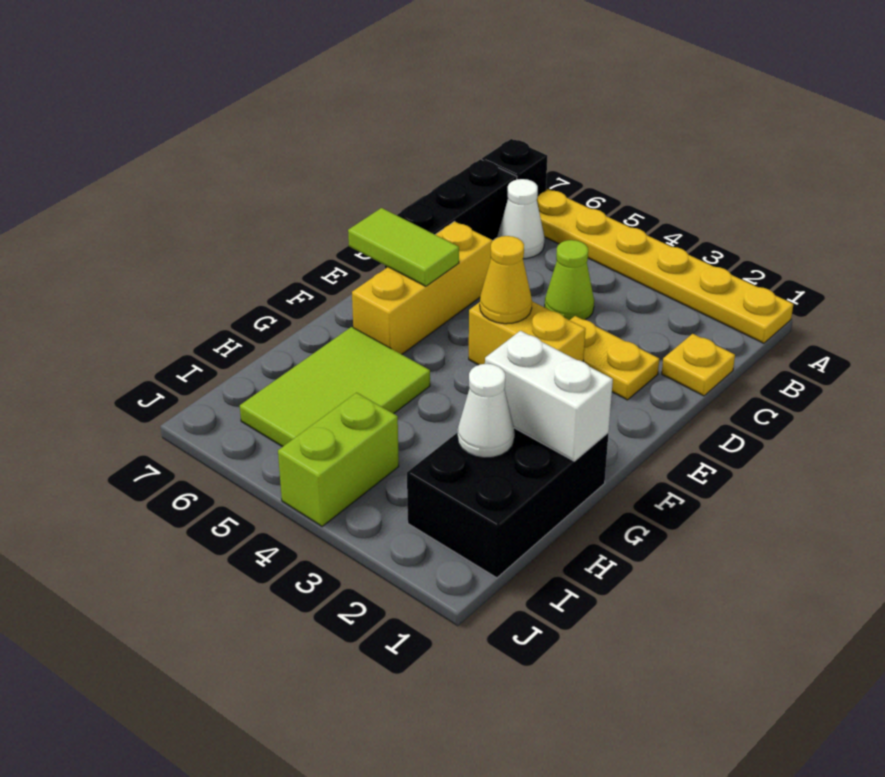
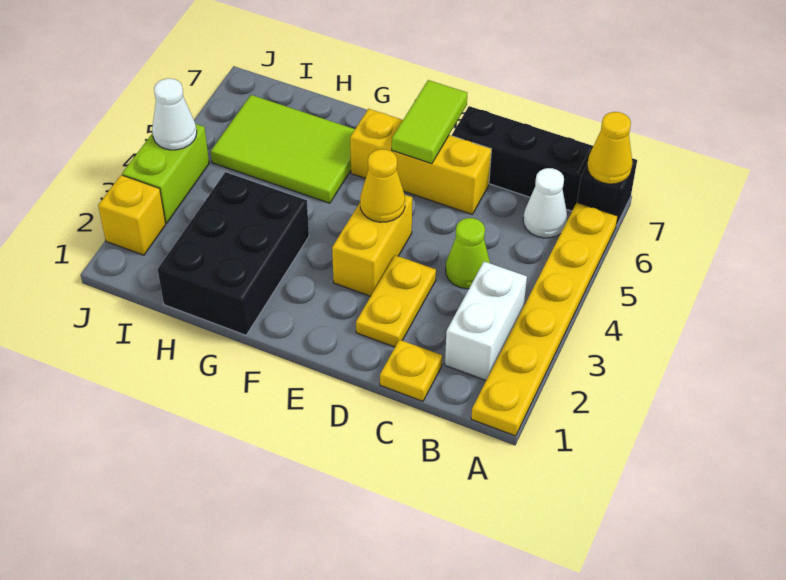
none -> yellow 1x1 cone [587,112,632,184]
black 2x3 brick [407,428,609,578] -> black 2x3 brick turned to [158,172,309,335]
white 1x2 brick [485,331,613,461] -> white 1x2 brick moved to [445,262,527,380]
white 1x1 cone [458,364,514,458] -> white 1x1 cone moved to [152,78,197,150]
lime 1x2 brick [278,393,399,526] -> lime 1x2 brick turned to [122,124,209,223]
none -> yellow 1x1 brick [98,175,166,255]

